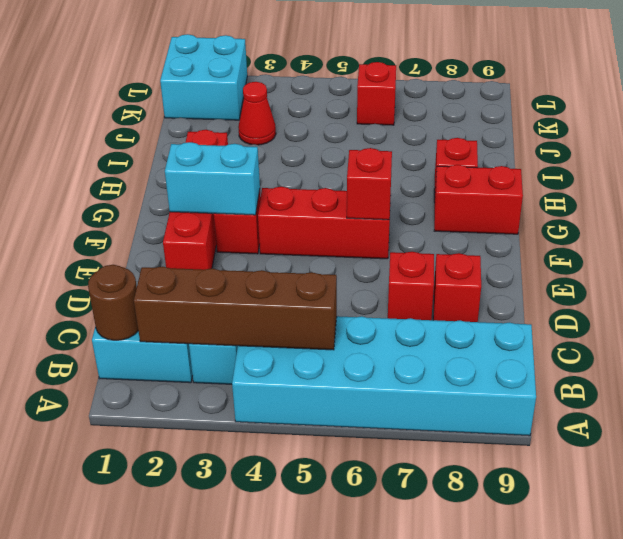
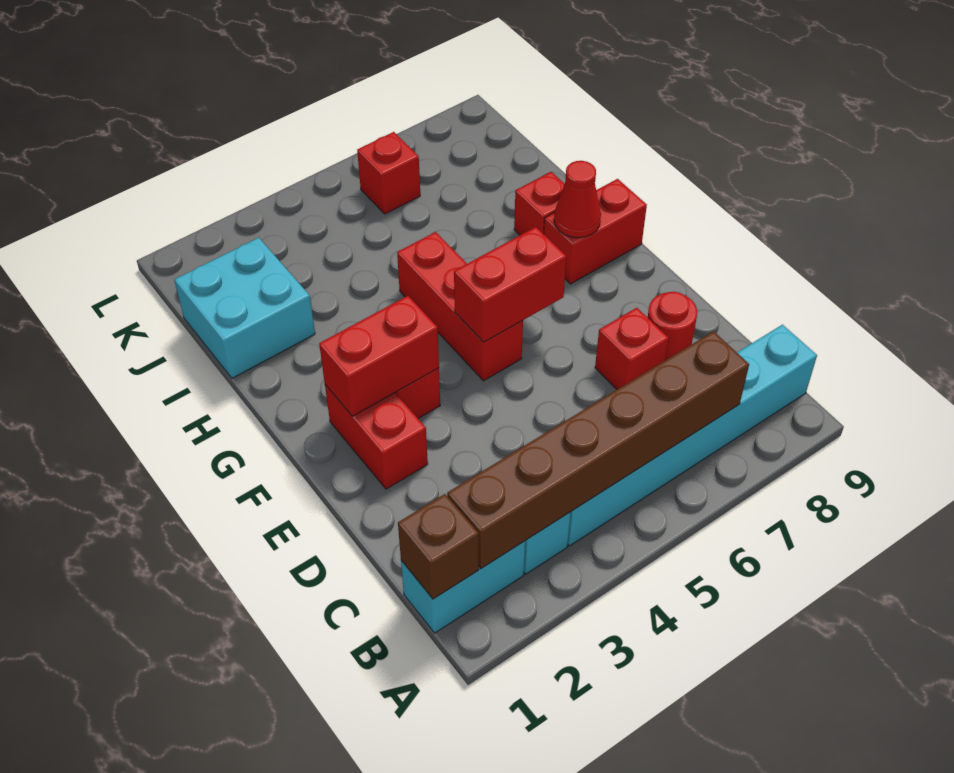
cyan 2x6 brick [232,316,536,436] -> cyan 1x6 brick [568,325,817,546]
brown 1x1 round brick [88,265,138,340] -> brown 1x1 brick [398,494,479,599]
brown 1x4 brick [134,267,337,350] -> brown 1x6 brick [447,331,749,569]
red 1x1 brick [433,253,481,322] -> red 1x1 round brick [648,292,697,360]
red 1x4 brick [163,130,228,270] -> red 1x2 brick [325,385,428,489]
cyan 1x2 brick [165,142,260,215] -> red 1x2 brick [319,296,439,416]
red 1x3 brick [258,187,391,259] -> red 1x3 brick turned to [397,232,523,381]
red 1x1 brick [347,148,392,220] -> red 1x2 brick [454,227,566,342]
red 1x1 cone [238,82,276,145] -> red 1x1 cone moved to [554,161,601,238]
cyan 2x2 brick [160,34,247,120] -> cyan 2x2 brick moved to [174,238,315,378]

